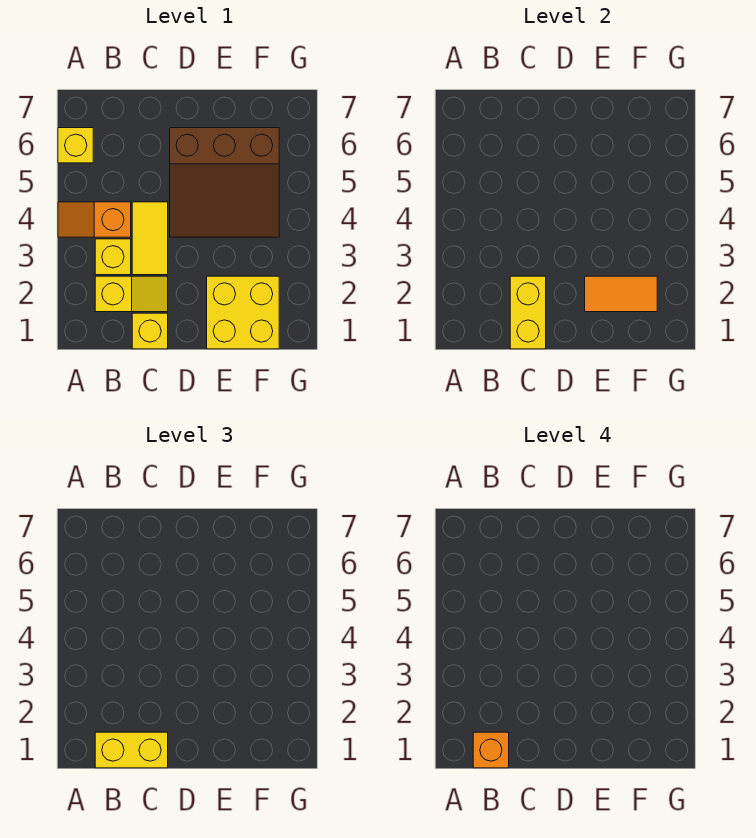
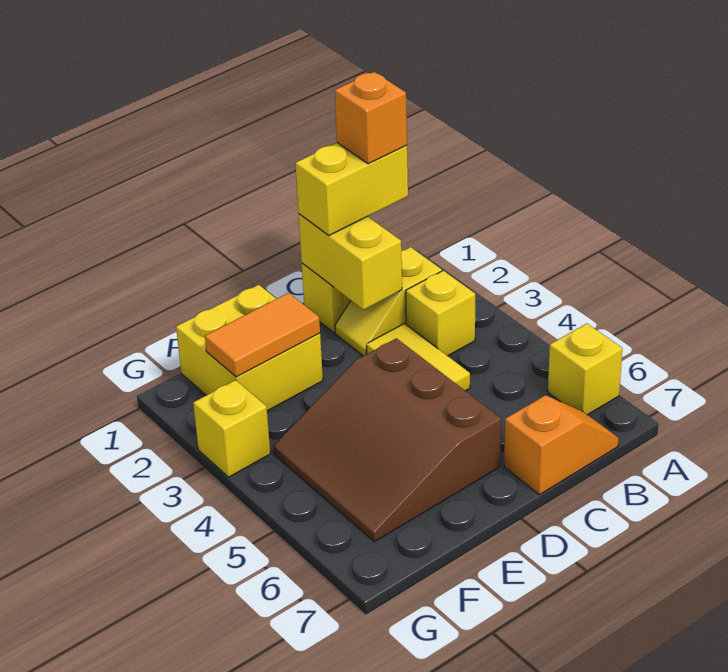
orange 1x2 slope [58,202,131,237] -> orange 1x2 slope moved to [504,395,619,495]
brown 3x3 slope [170,128,279,237] -> brown 3x3 slope turned to [273,338,501,542]
none -> yellow 1x1 brick [193,380,270,477]

